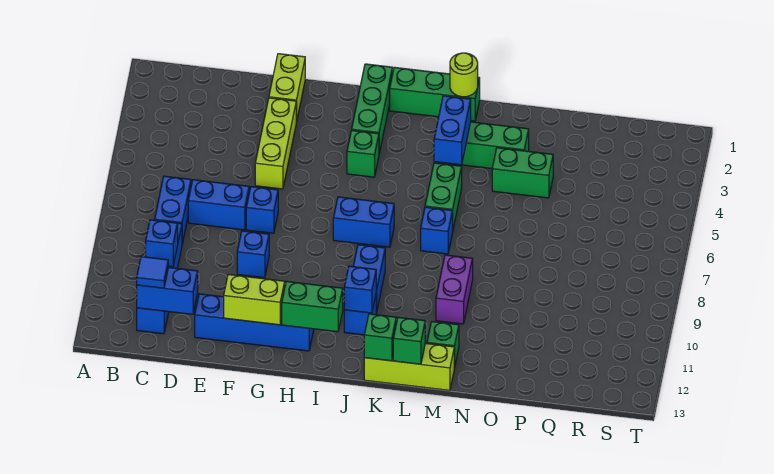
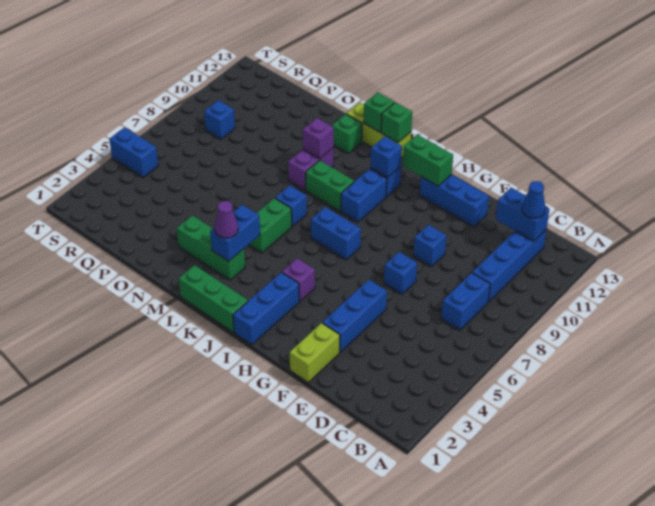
blue 1x1 brick [146,220,178,267] -> blue 1x1 brick moved to [204,100,235,139]
blue 1x1 tile [137,257,168,288] -> blue 1x1 cone [522,181,545,218]
blue 1x2 brick [188,180,249,230] -> blue 1x2 brick moved to [109,127,158,177]
blue 1x4 brick [195,294,314,351] -> blue 1x3 brick [420,174,489,227]
lime 1x3 brick [255,98,296,189] -> blue 1x3 brick [322,280,387,352]
lime 1x2 brick [224,274,285,325] -> none
green 1x3 brick [352,64,393,153] -> blue 1x3 brick [233,272,299,345]
green 1x1 brick [347,130,379,177] -> purple 1x1 brick [282,258,315,301]
lime 1x1 round brick [450,53,478,97] -> none
none -> purple 1x1 cone [215,201,238,238]
none -> purple 1x1 brick [303,118,334,159]
green 1x2 brick [492,148,553,198] -> green 1x2 brick moved to [306,160,354,211]

